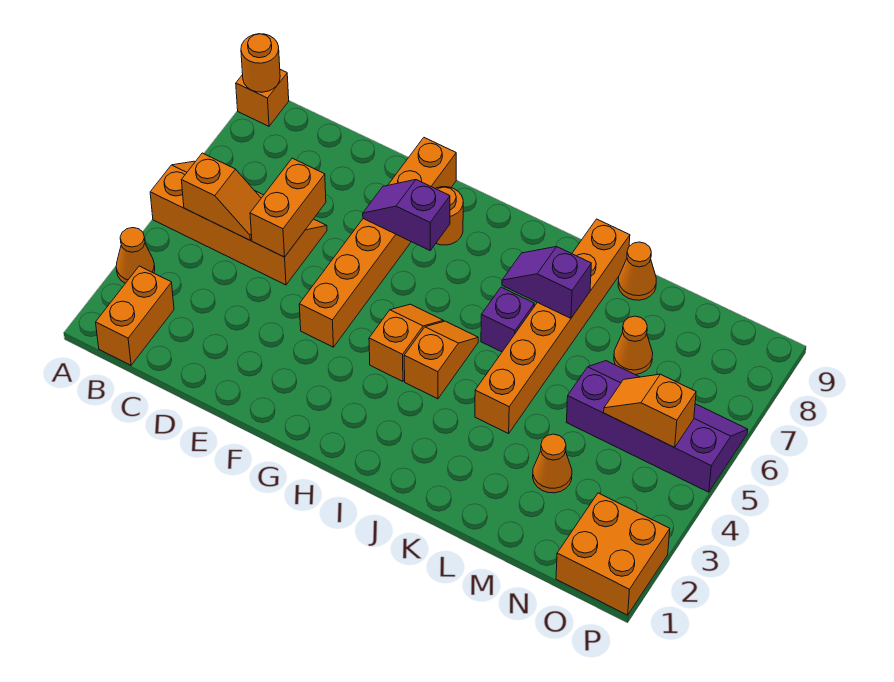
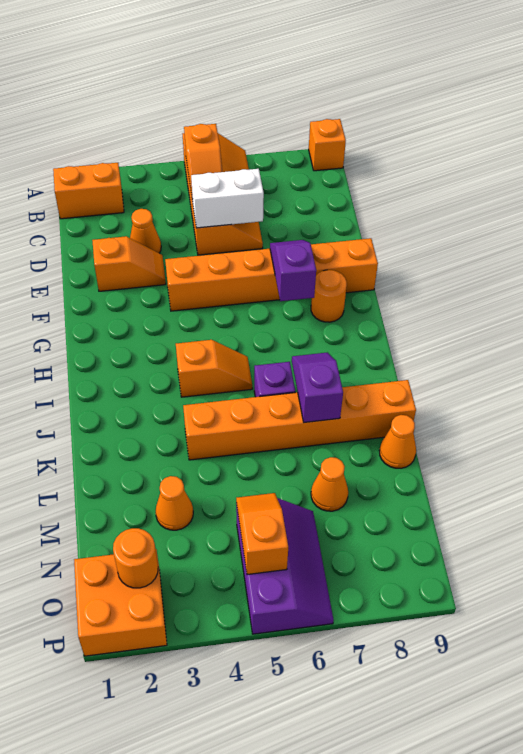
orange 1x1 cone [116,228,155,283] -> orange 1x1 cone moved to [130,209,161,253]
orange 1x1 round brick [241,34,280,92] -> orange 1x1 round brick moved to [113,528,158,588]
orange 1x2 brick [250,158,326,257] -> white 1x2 brick [191,169,264,228]
orange 1x2 slope [369,304,444,381] -> orange 1x2 slope moved to [92,236,166,291]
purple 2x4 slope [567,361,748,492] -> purple 2x3 slope [236,498,334,634]

